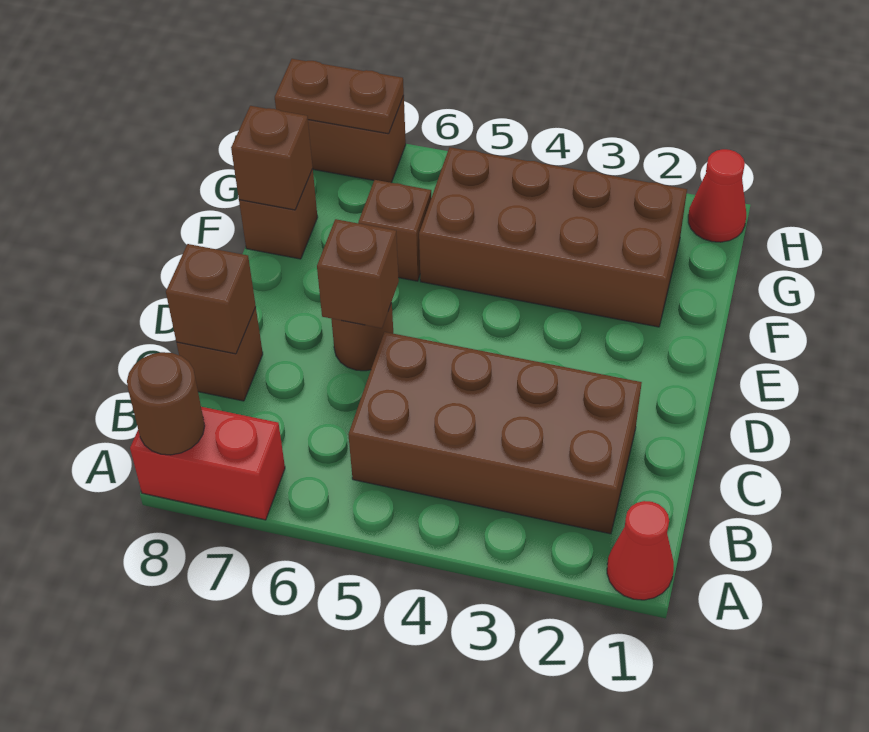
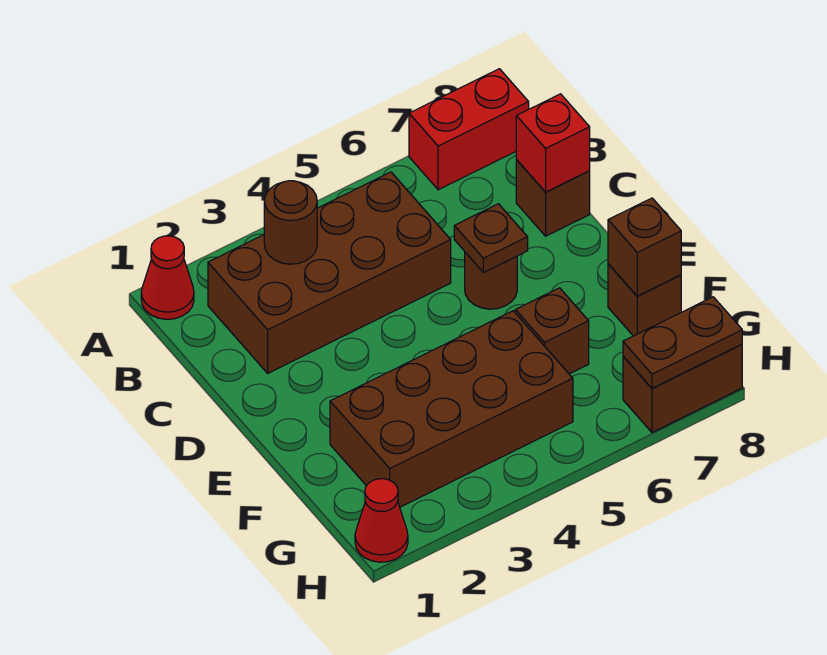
brown 1x1 round brick [127,352,205,455] -> brown 1x1 round brick moved to [264,181,317,264]
brown 1x1 brick [166,244,256,354] -> red 1x1 brick [516,94,590,192]
brown 1x1 brick [317,219,399,328] -> brown 1x1 plate [454,204,528,273]

